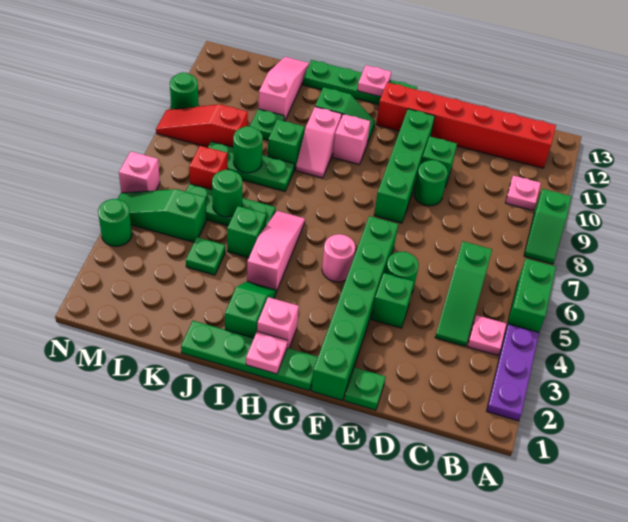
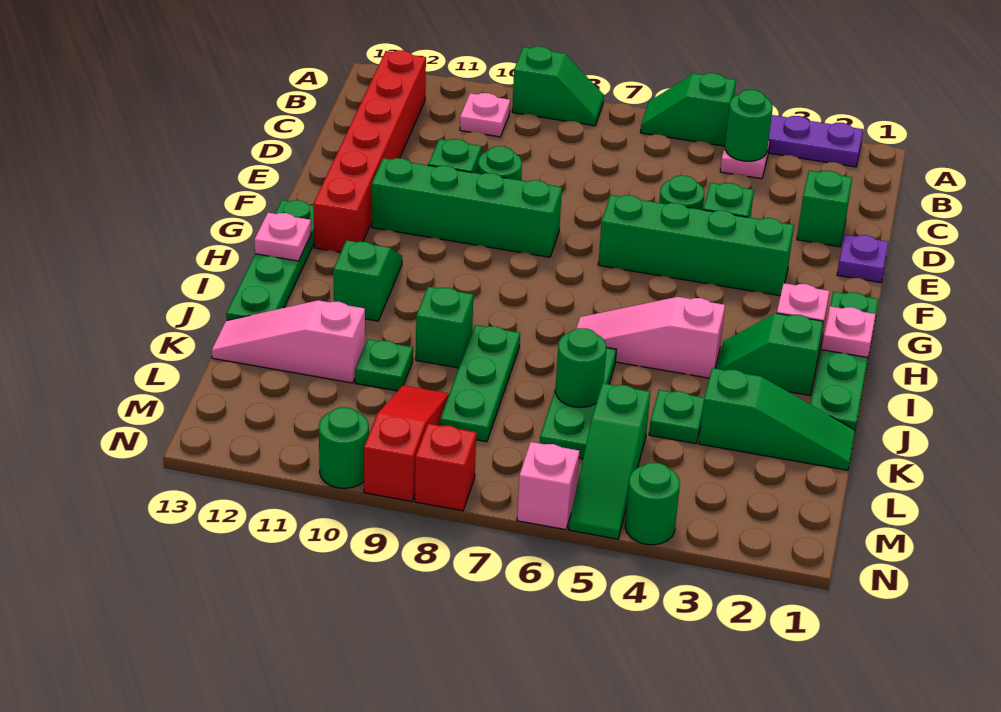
green 1x2 brick [507,259,556,332] -> green 1x2 slope [640,73,736,146]
green 1x3 slope [435,241,492,346] -> green 1x3 slope moved to [699,368,855,470]
green 1x1 plate [344,367,386,410] -> purple 1x1 plate [837,235,889,283]
green 1x6 brick [311,216,398,400] -> green 1x4 brick [598,195,794,296]
pink 1x1 round brick [322,234,355,282] -> none
pink 1x1 brick [333,114,370,164] -> none
pink 1x2 slope [296,107,342,178] -> none
green 1x1 brick [227,206,266,258] -> green 1x1 brick moved to [797,171,852,247]
green 1x1 round brick [233,126,263,173] -> green 1x1 round brick moved to [725,90,773,161]
red 1x1 brick [189,146,228,190] -> red 1x1 brick moved to [415,424,476,511]
red 1x3 slope [156,104,248,147] -> red 1x3 slope turned to [364,385,449,501]

